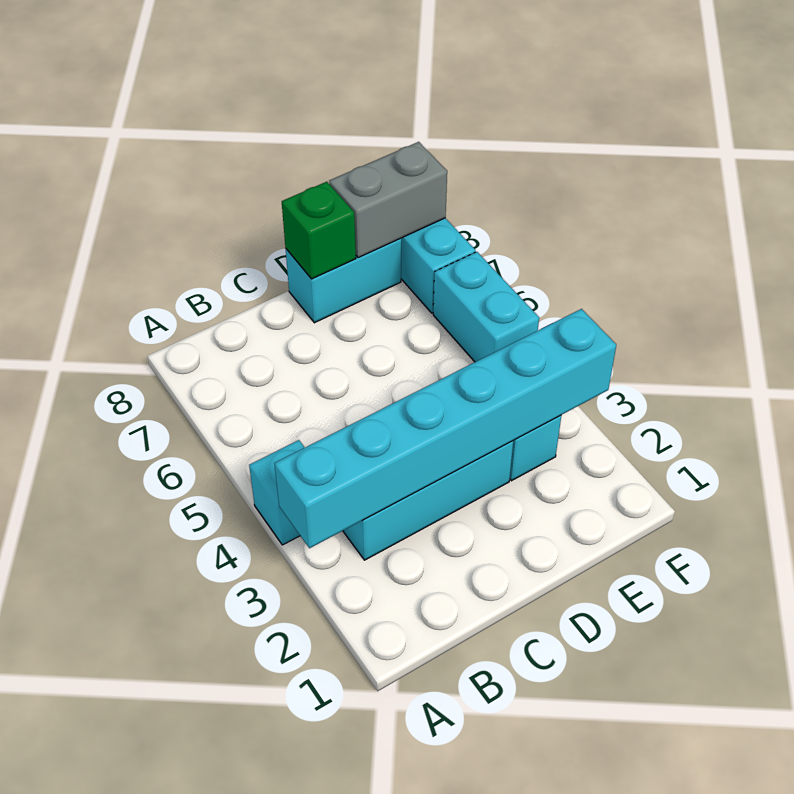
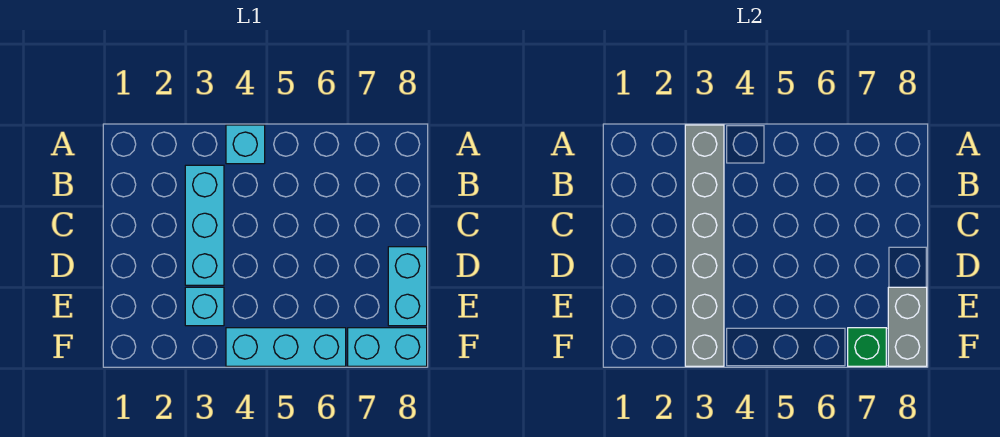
cyan 1x6 brick [275,309,616,548] -> grey 1x6 brick [685,125,724,366]
green 1x1 brick [282,182,356,279] -> green 1x1 brick moved to [848,328,886,366]
cyan 1x2 brick [433,252,539,362] -> cyan 1x3 brick [226,328,346,366]

